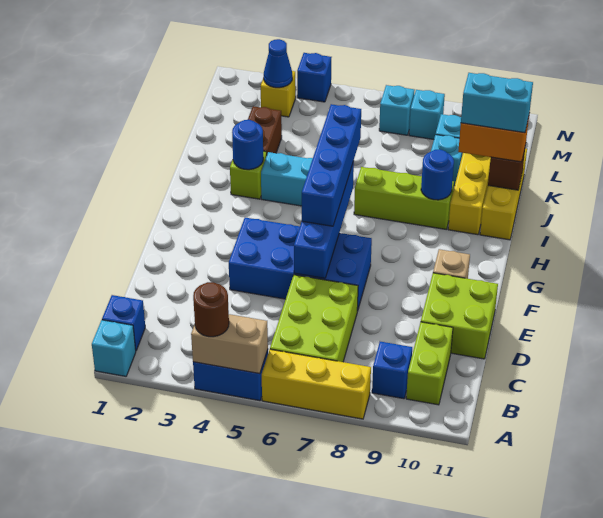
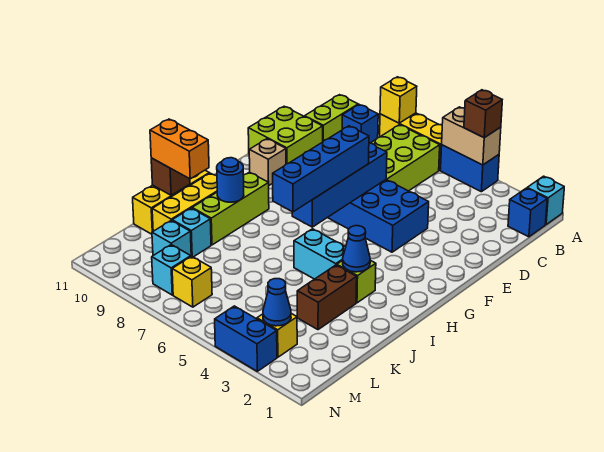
brown 1x1 round brick [193,282,229,337] -> brown 1x1 brick [464,90,502,138]
none -> yellow 1x1 brick [380,77,417,123]
blue 1x1 round brick [232,120,263,170] -> blue 1x1 cone [343,226,370,272]
lime 1x3 brick [354,167,454,230] -> lime 1x3 brick turned to [192,172,269,245]
cyan 1x2 brick [461,73,533,133] -> none
cyan 1x1 brick [379,85,414,135] -> yellow 1x1 brick [172,256,212,307]
blue 1x1 brick [297,53,331,102] -> blue 1x2 brick [215,306,277,371]

